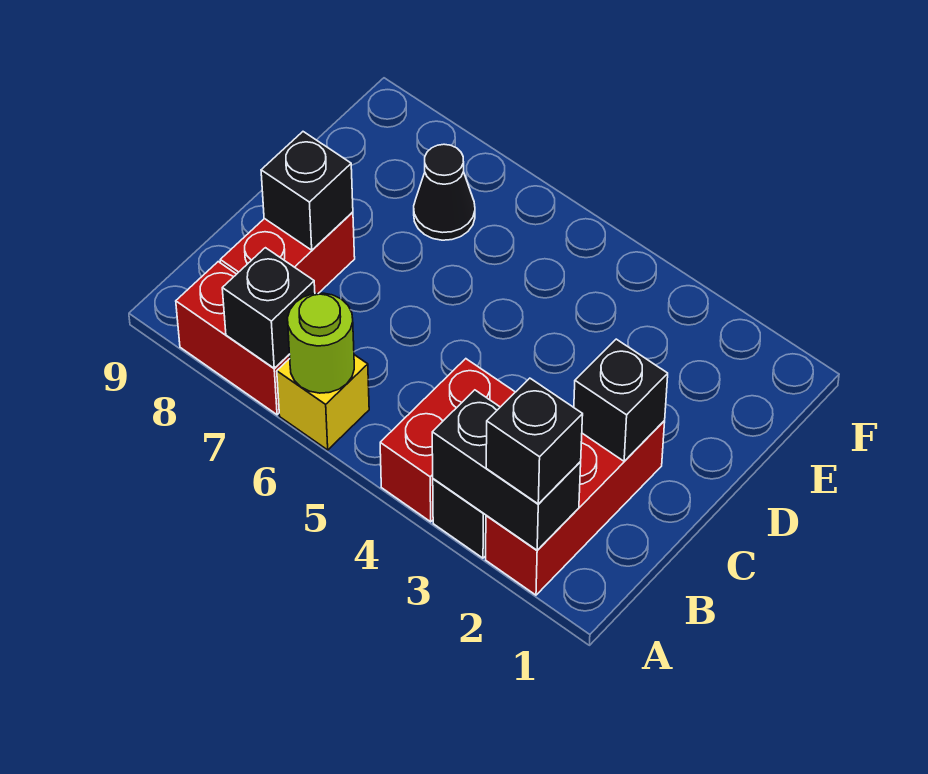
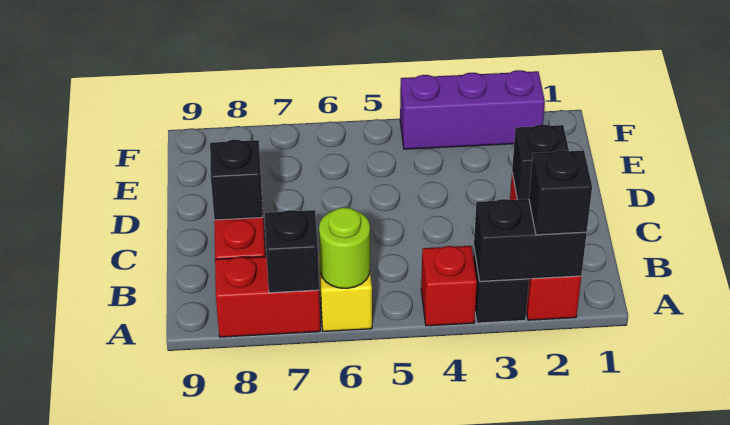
red 1x2 brick [380,359,515,522] -> red 1x1 brick [421,246,477,326]
black 1x1 cone [414,144,475,240] -> none
none -> purple 1x3 brick [400,70,545,149]

